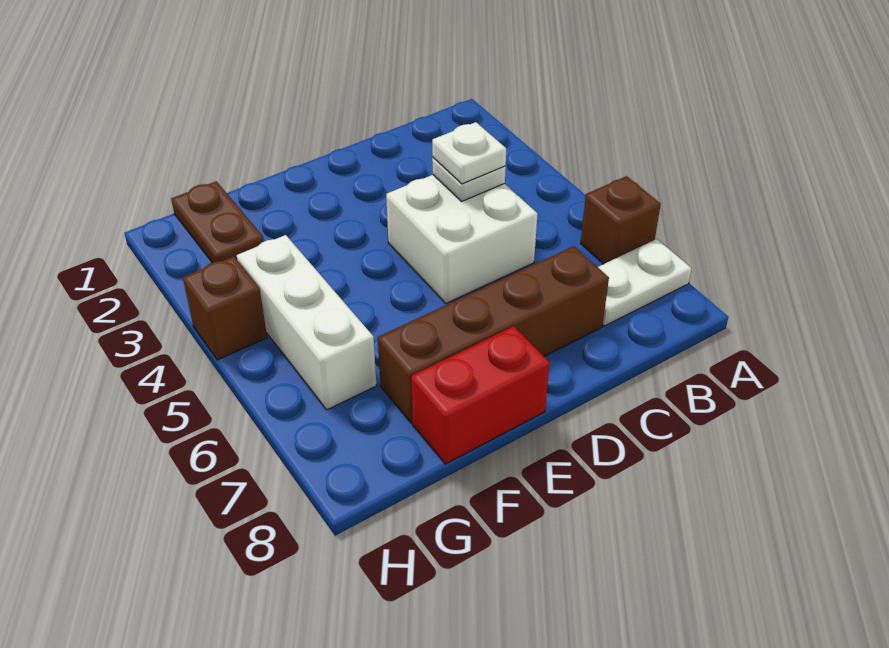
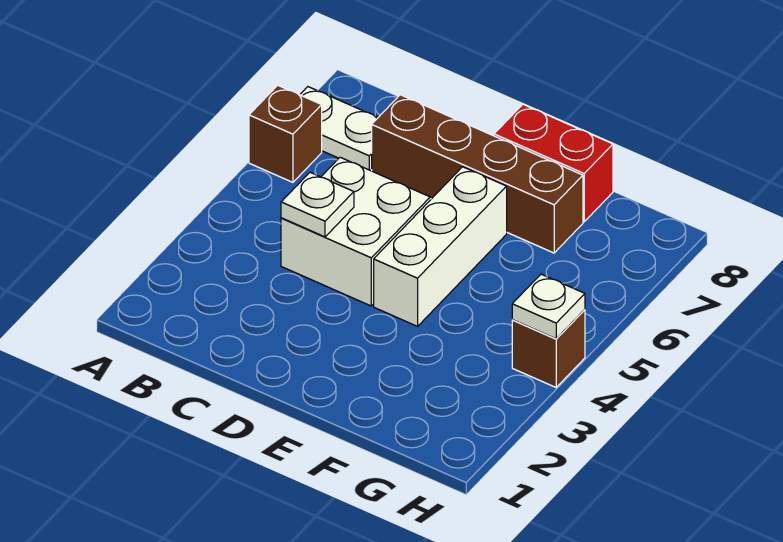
white 1x1 plate [432,122,506,184] -> white 1x1 plate moved to [512,274,585,339]
brown 1x2 plate [171,181,264,263] -> none
white 1x3 brick [237,235,377,410] -> white 1x3 brick moved to [374,167,507,326]

